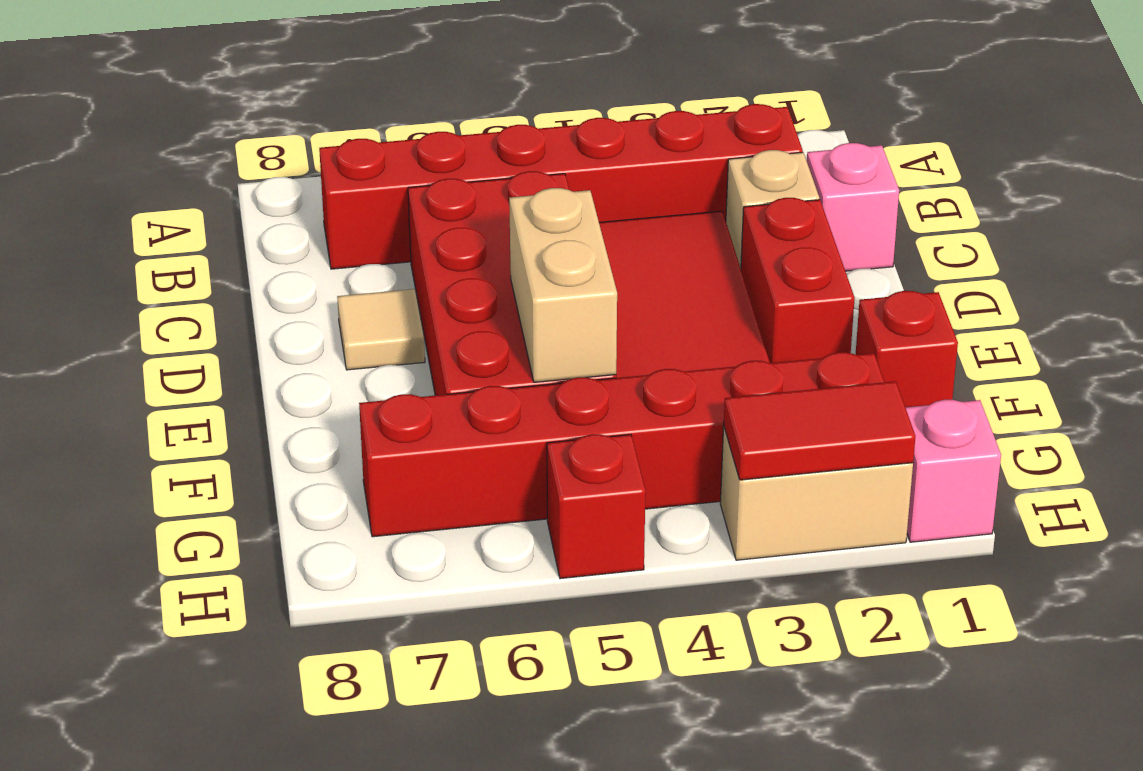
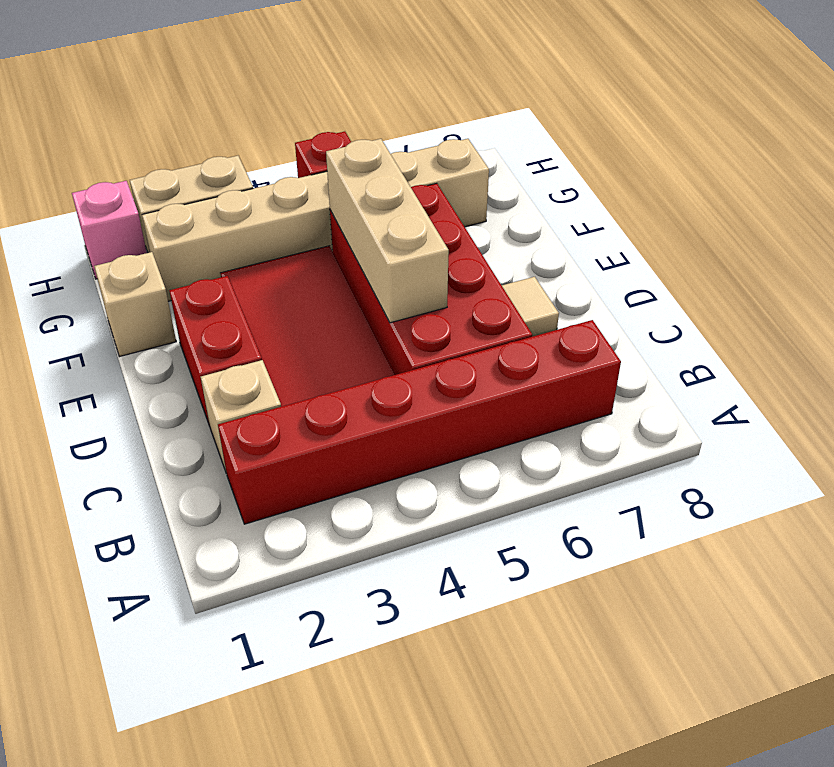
pink 1x1 brick [807,143,899,271] -> none
tan 1x2 brick [509,188,617,382] -> tan 1x3 brick [326,139,449,323]
red 1x1 brick [856,291,958,407] -> tan 1x1 brick [94,252,176,357]
red 1x6 brick [359,352,884,537] -> tan 1x6 brick [142,139,489,301]
red 1x2 tile [724,381,916,480] -> none

